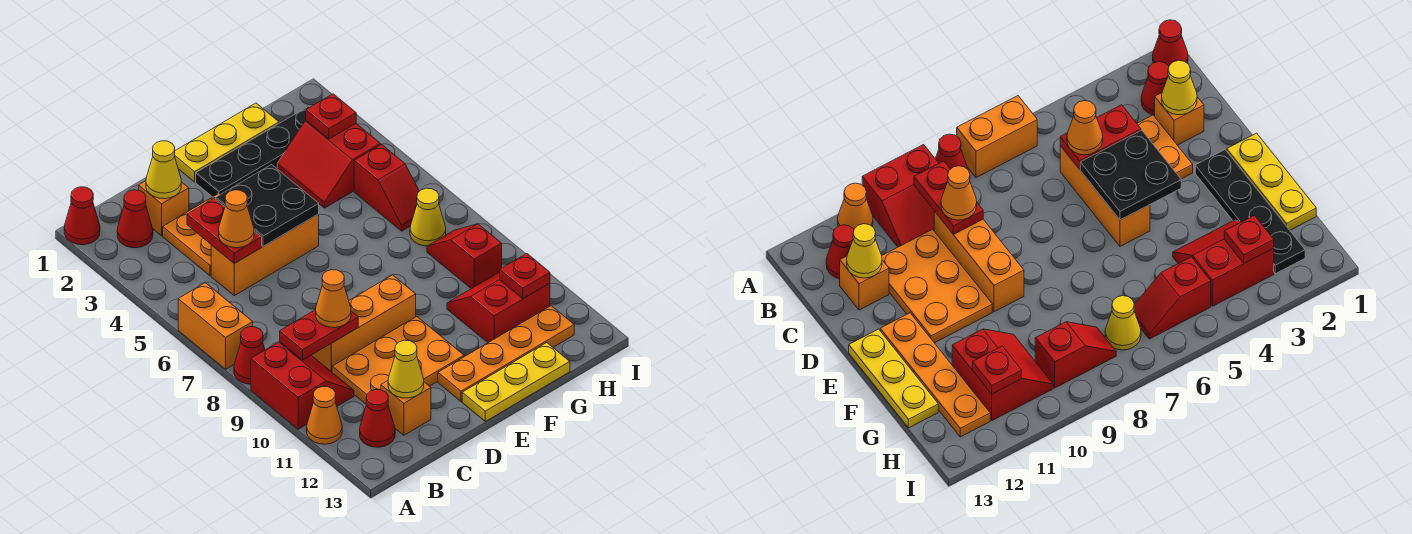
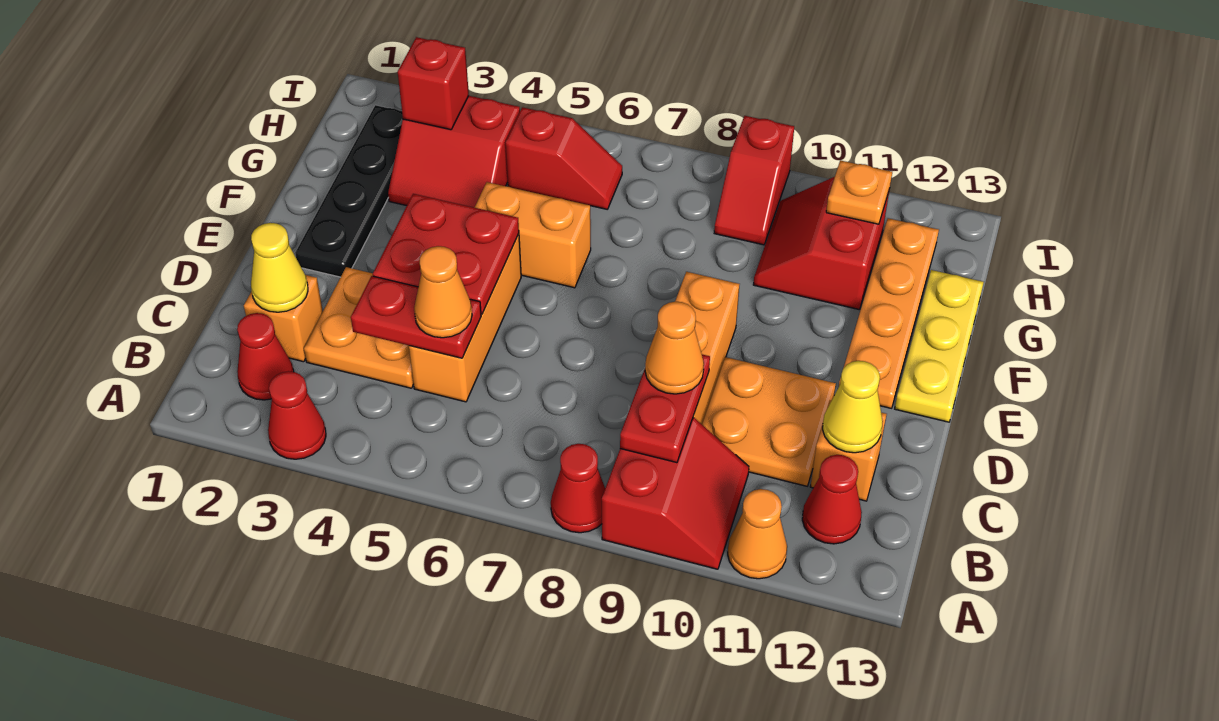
red 1x1 cone [64,187,100,245] -> red 1x1 cone moved to [268,371,326,459]
orange 1x2 brick [178,283,253,369] -> orange 1x2 brick moved to [474,182,591,288]
red 2x2 slope [251,342,354,429] -> red 2x2 slope turned to [602,418,749,569]
orange 2x3 plate [332,317,464,404] -> orange 2x2 plate [702,357,836,486]
black 2x2 plate [216,165,319,246] -> red 2x2 plate [373,194,519,314]
yellow 1x3 plate [175,103,279,182] -> none
red 1x1 plate [306,94,356,139] -> red 1x1 brick [398,37,469,130]
yellow 1x1 cone [410,188,446,246] -> none
red 1x2 slope [427,224,502,289] -> red 1x2 slope turned to [714,116,794,245]
red 1x1 plate [500,254,550,299] -> orange 1x1 plate [826,160,892,224]

